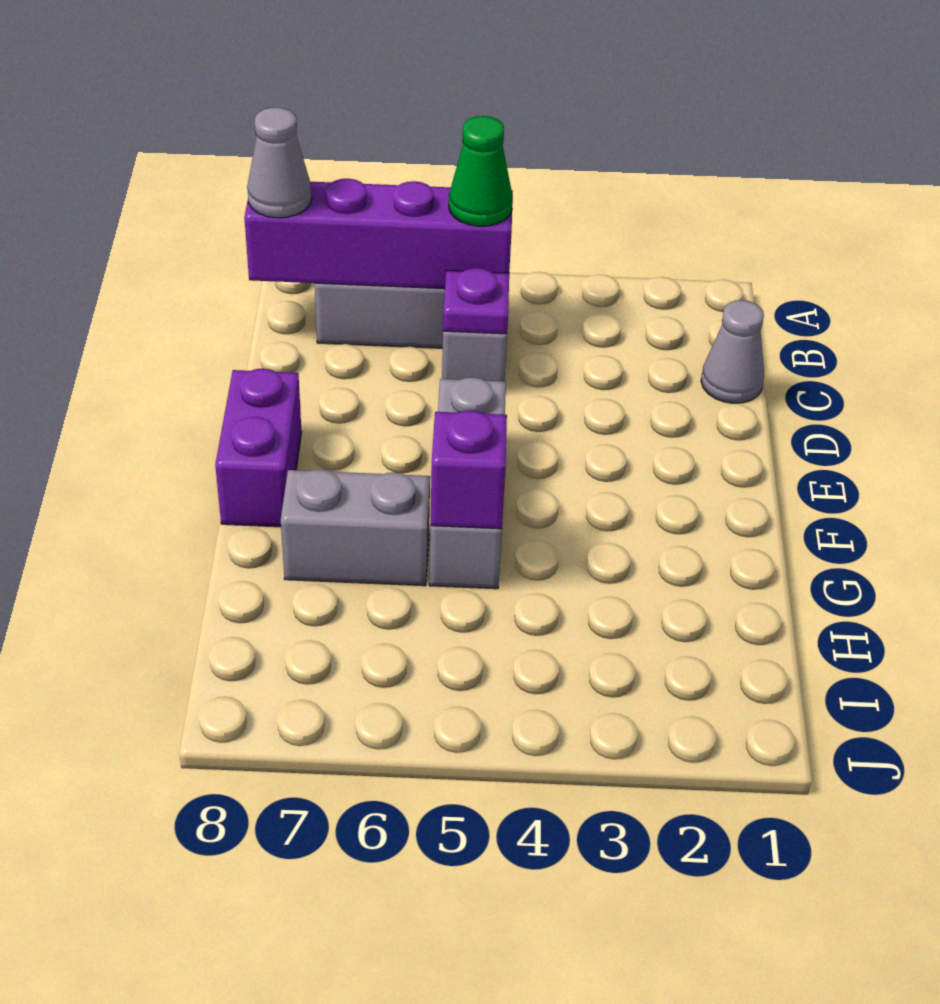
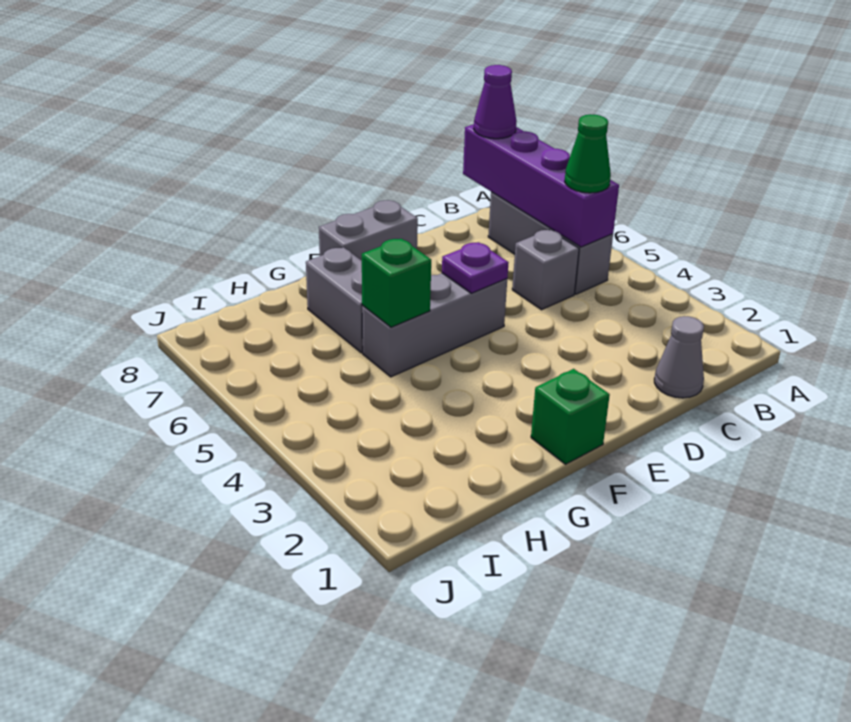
grey 1x1 cone [247,107,312,218] -> purple 1x1 cone [474,65,516,139]
purple 1x1 plate [443,268,509,334] -> purple 1x1 plate moved to [442,242,509,293]
purple 1x2 brick [215,368,302,527] -> grey 1x2 brick [319,200,418,261]
none -> green 1x1 brick [531,369,610,464]
purple 1x1 brick [430,410,507,529] -> green 1x1 brick [362,239,431,327]

